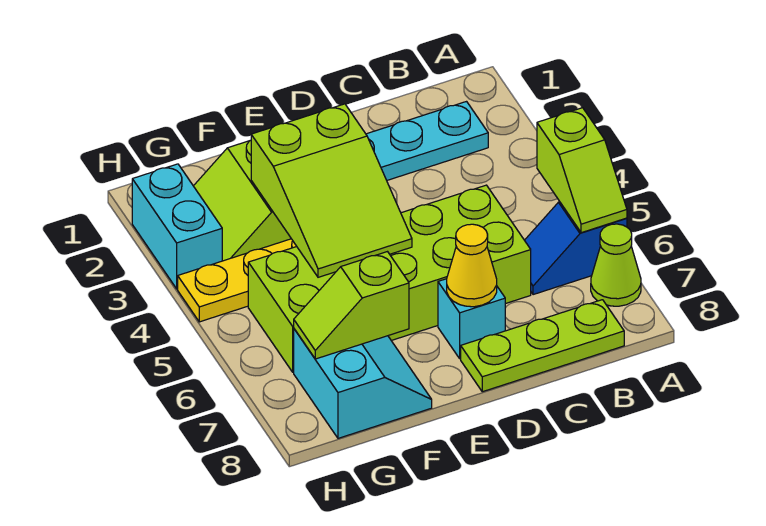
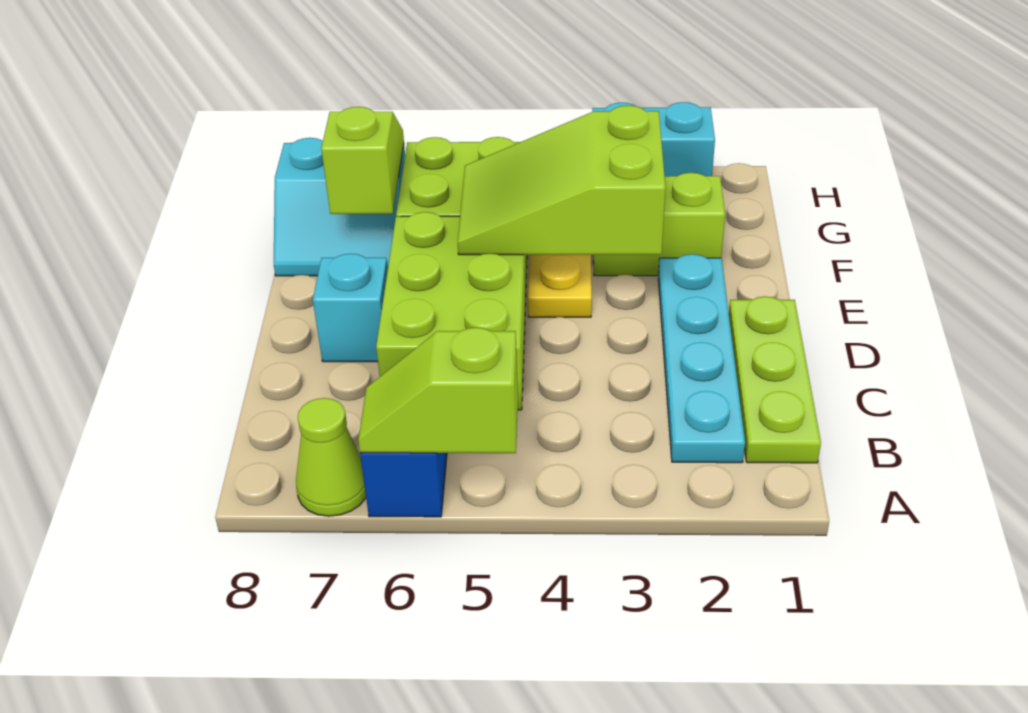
lime 1x3 plate [461,300,624,392] -> lime 1x3 plate moved to [729,296,821,463]
yellow 1x1 cone [447,224,497,307] -> none

